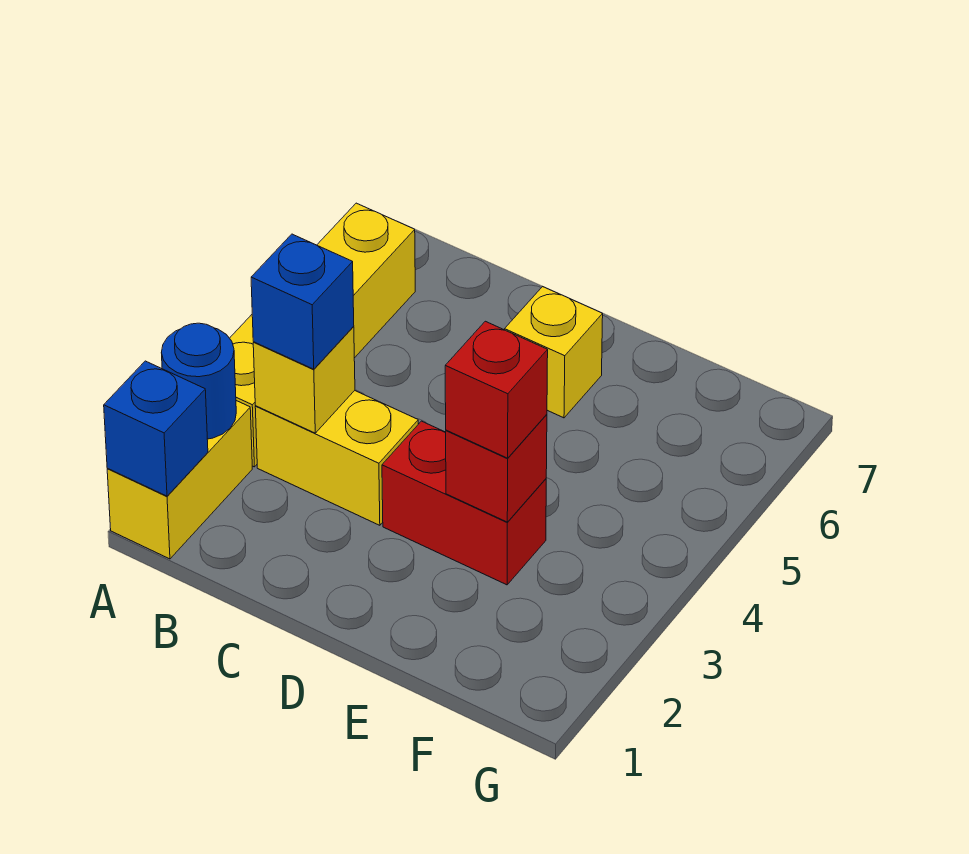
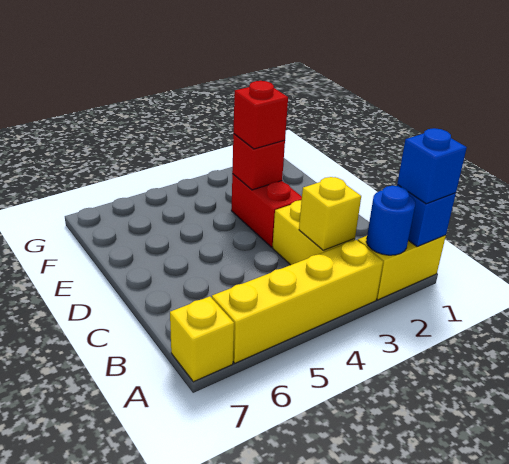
blue 1x1 brick [251,234,354,369] -> blue 1x1 brick moved to [397,128,467,204]
yellow 1x1 brick [505,287,603,418] -> yellow 1x1 brick moved to [170,296,234,382]

